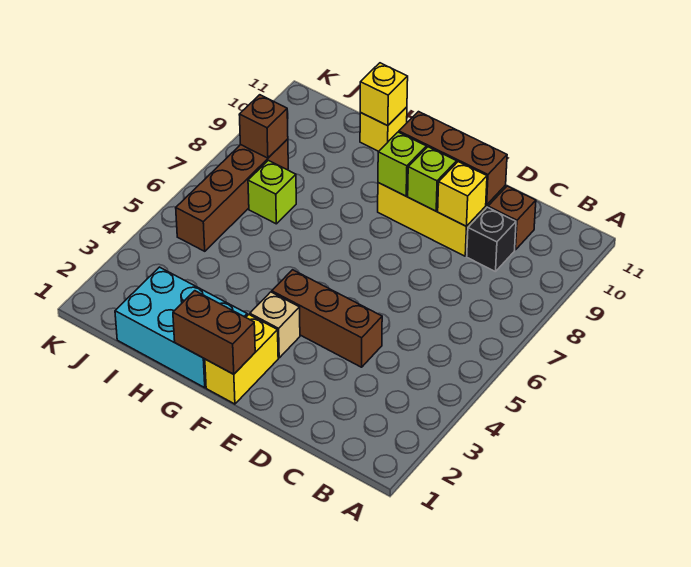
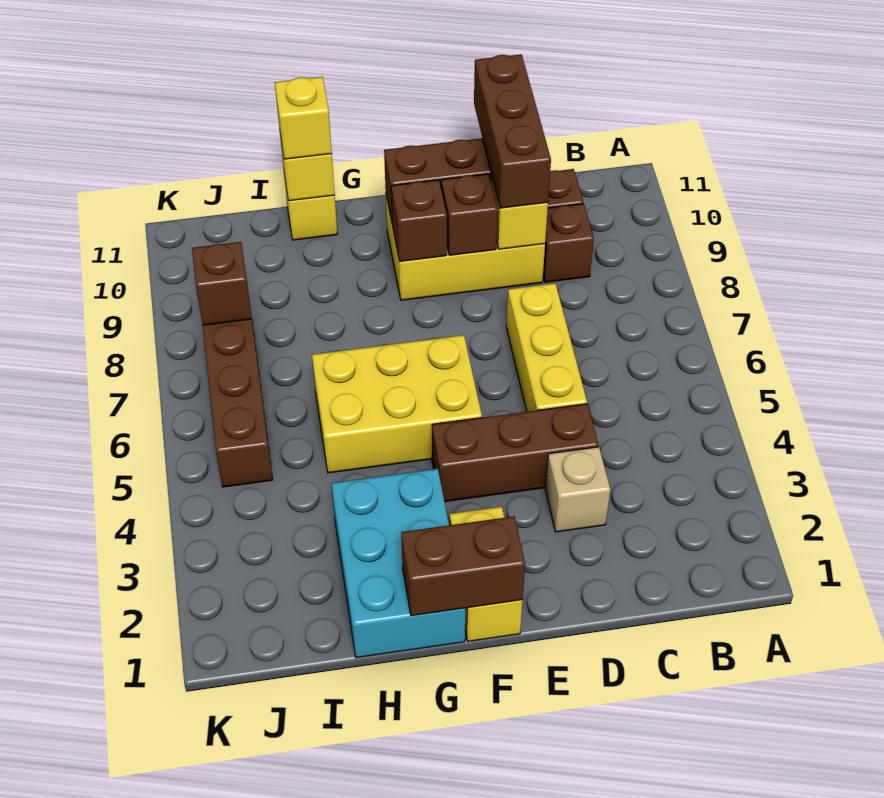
black 1x1 brick [467,207,516,272] -> brown 1x1 brick [543,204,594,282]
none -> yellow 1x3 brick [506,283,587,412]
none -> brown 1x3 brick [474,54,551,208]
lime 1x1 brick [408,147,457,211] -> brown 1x1 brick [441,174,498,255]
tan 1x1 brick [250,292,300,358] -> tan 1x1 brick moved to [545,447,610,532]
none -> yellow 2x3 brick [312,335,482,473]
lime 1x1 brick [378,132,426,196] -> brown 1x1 brick [391,180,447,261]
cyan 2x3 brick [115,267,247,388] -> cyan 2x3 brick turned to [331,469,465,658]
none -> yellow 1x1 brick [275,77,332,159]
lime 1x1 brick [248,160,296,224] -> none

